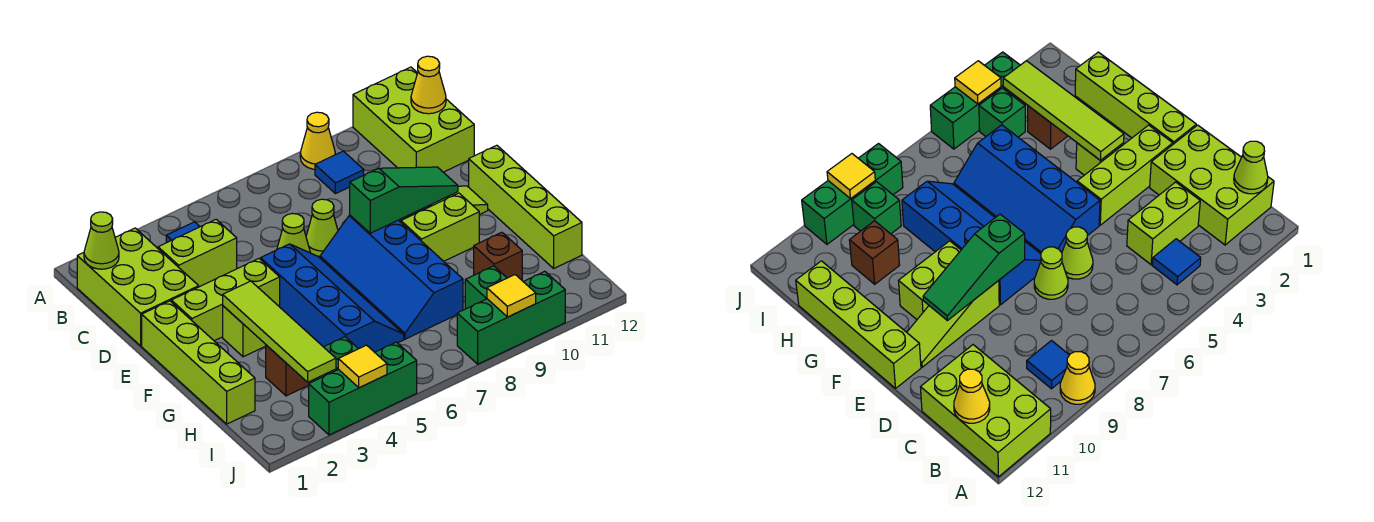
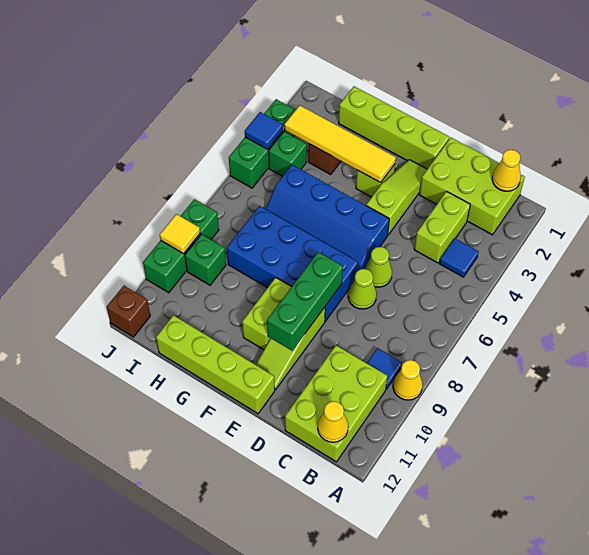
lime 2x3 brick [353,67,474,172] -> lime 2x3 brick turned to [285,346,387,462]
lime 1x1 cone [84,212,119,269] -> yellow 1x1 cone [492,150,521,191]
lime 1x3 brick [171,259,280,341] -> lime 1x3 slope [366,160,427,235]
blue 2x4 slope [320,215,463,339] -> blue 2x4 brick [227,206,358,321]
green 1x3 slope [350,167,458,233] -> green 1x3 brick [267,252,343,351]
lime 1x4 tile [223,281,336,382] -> yellow 1x4 tile [285,105,396,183]
brown 1x1 brick [474,232,522,280] -> brown 1x1 brick moved to [107,286,150,337]
yellow 1x1 tile [338,345,387,388] -> blue 1x1 tile [245,112,283,149]

